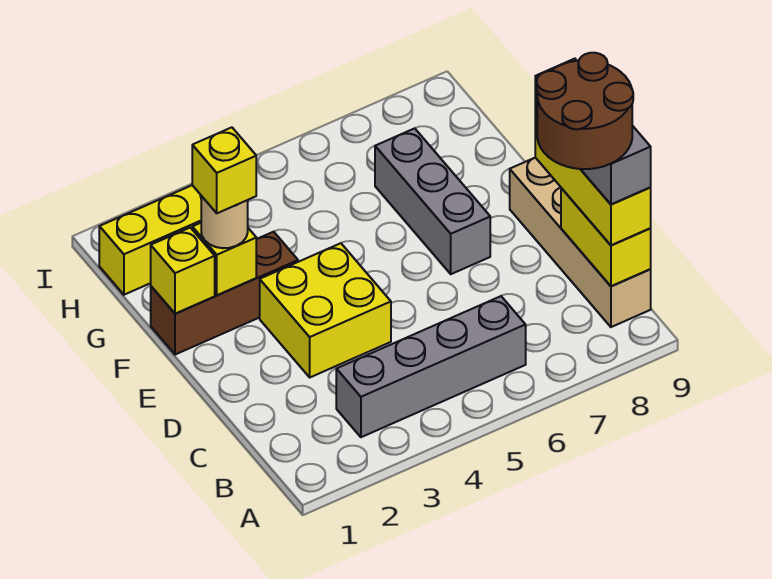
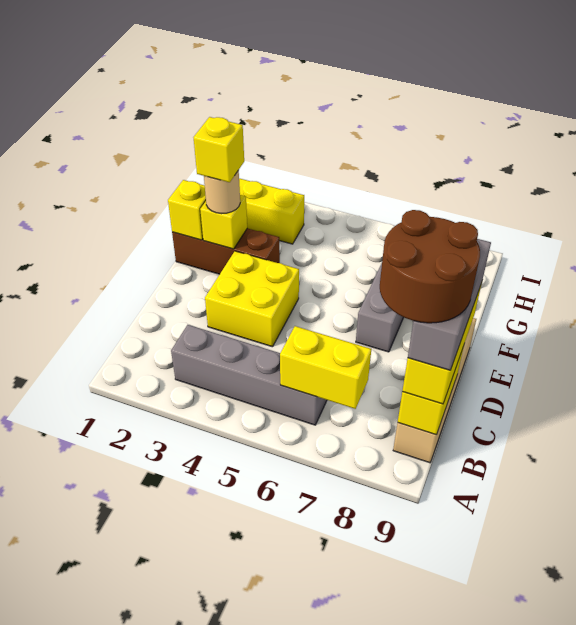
none -> yellow 1x2 brick [280,326,371,409]

